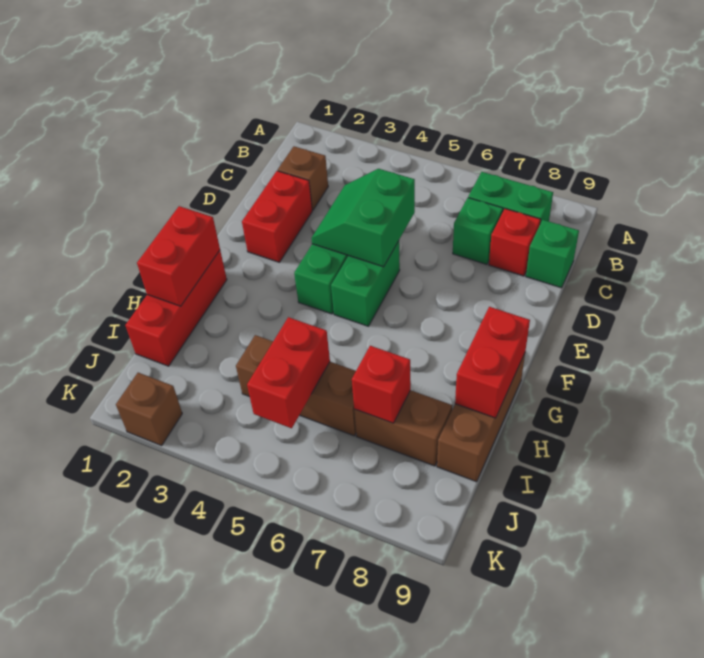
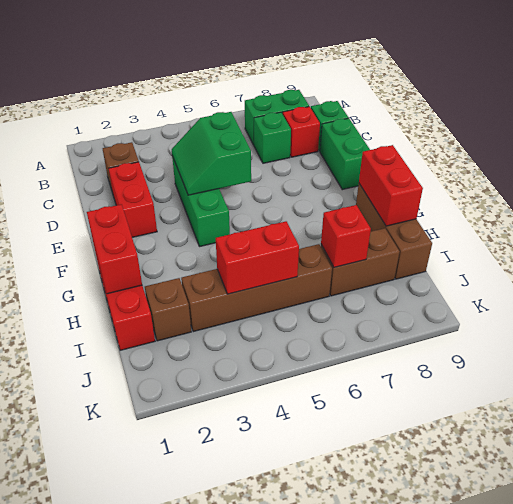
green 1x2 brick [331,241,400,326] -> green 1x2 brick moved to [320,118,370,190]
brown 1x3 brick [236,335,356,436] -> brown 1x4 brick [181,244,332,332]
red 1x2 brick [247,317,330,428] -> red 1x2 brick turned to [216,221,299,294]
brown 1x1 brick [116,373,182,446] -> brown 1x1 brick moved to [145,278,191,341]

